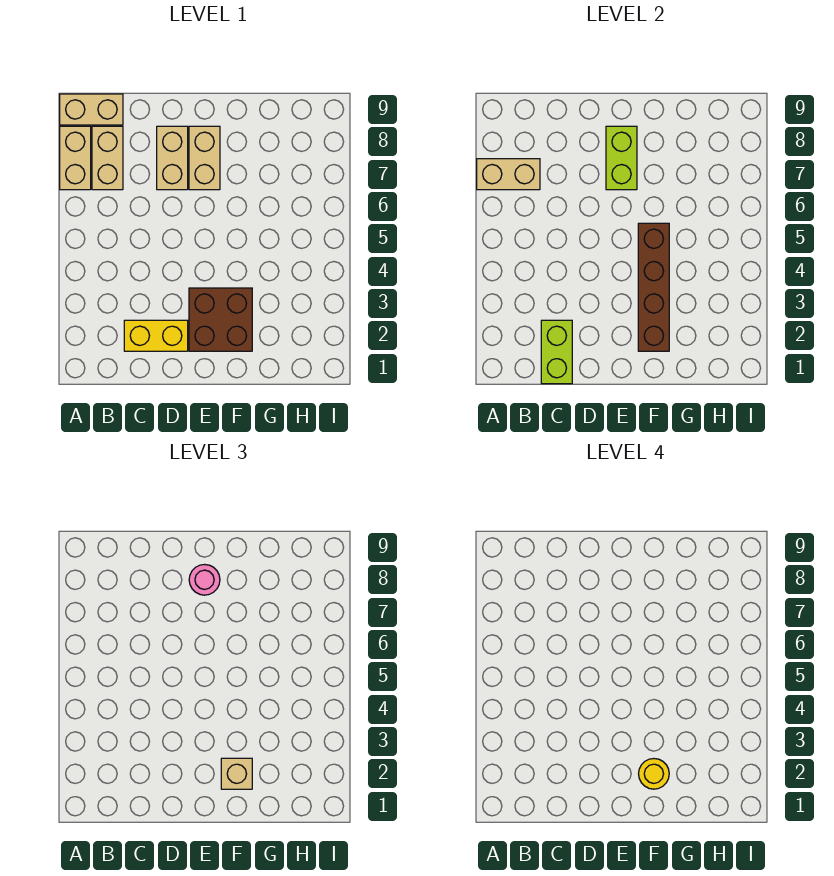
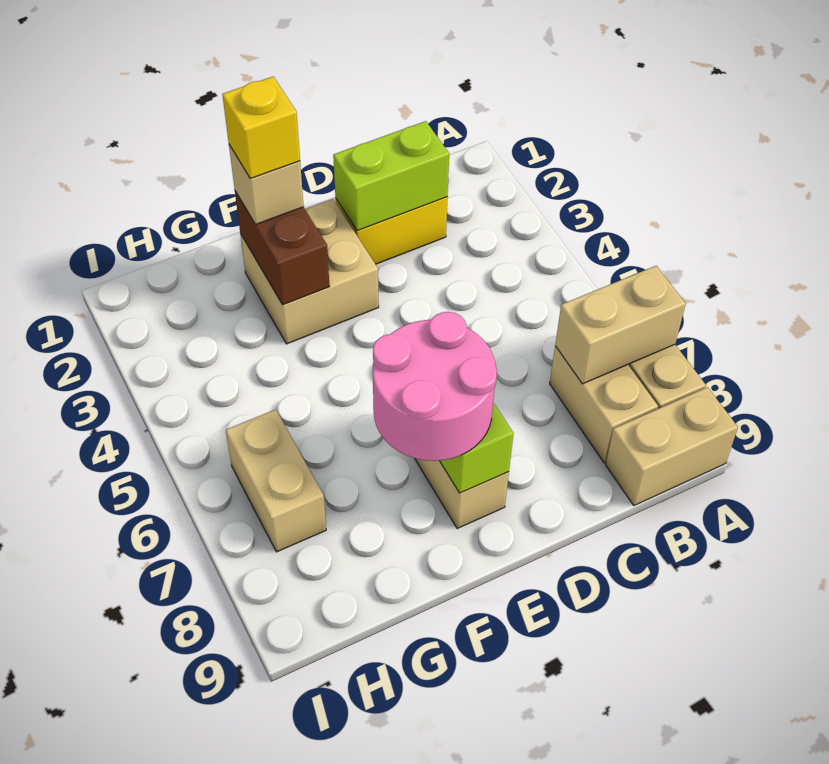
lime 1x2 brick [541,320,572,384] -> lime 1x2 brick turned to [333,121,449,231]
tan 1x2 brick [157,126,188,190] -> tan 1x2 brick moved to [226,409,326,552]
brown 2x2 brick [189,288,252,351] -> tan 2x2 brick [240,199,379,344]
pink 1x1 round brick [189,564,220,595] -> pink 2x2 round brick [373,312,497,461]
brown 1x4 brick [638,223,669,351] -> brown 1x2 brick [235,191,330,305]
yellow 1x1 round brick [639,759,669,789] -> yellow 1x1 brick [222,77,300,179]

